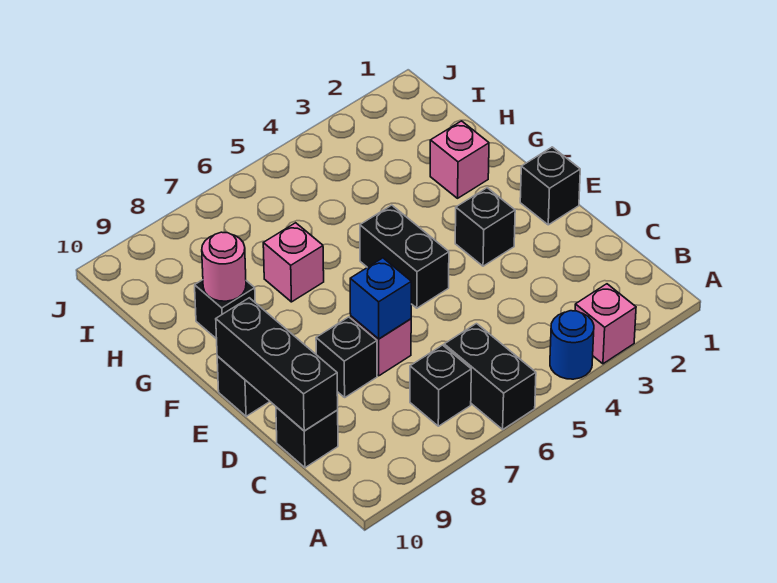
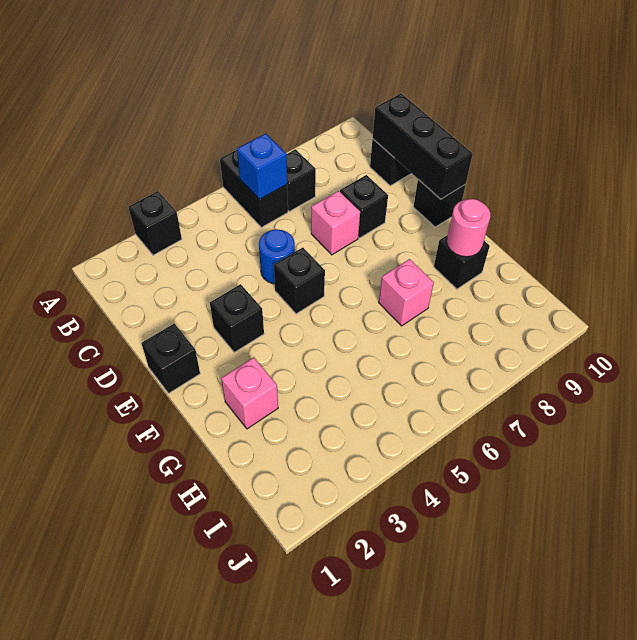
pink 1x1 brick [575,284,636,364] -> black 1x1 brick [129,191,182,255]
blue 1x1 round brick [550,311,594,379] -> blue 1x1 round brick moved to [259,230,295,284]
blue 1x1 brick [350,258,411,339] -> blue 1x1 brick moved to [237,133,287,200]
black 1x2 brick [360,205,449,308] -> black 1x1 brick [274,247,325,314]

